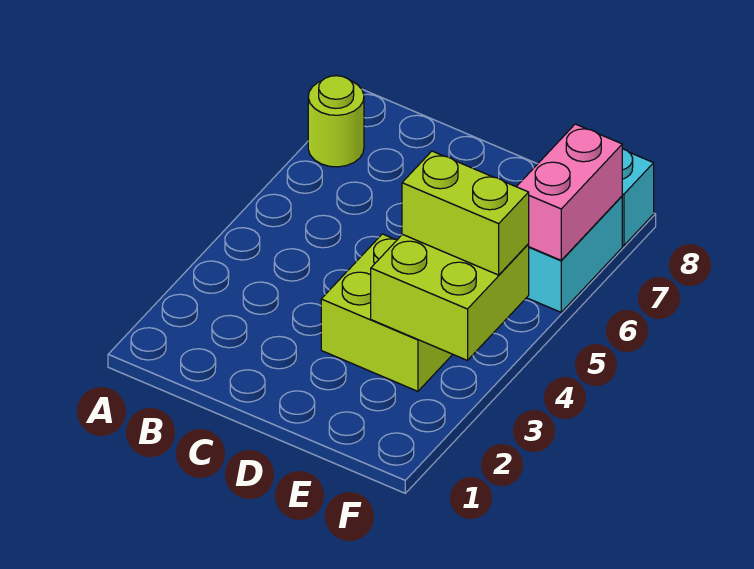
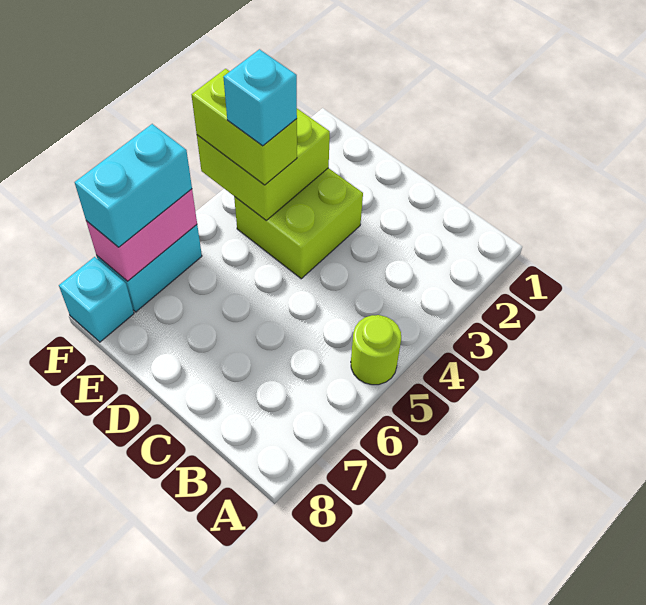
lime 1x1 round brick [308,76,364,167] -> lime 1x1 round brick moved to [351,315,401,385]
none -> cyan 1x1 brick [223,49,297,146]
none -> cyan 1x2 brick [75,124,192,247]

